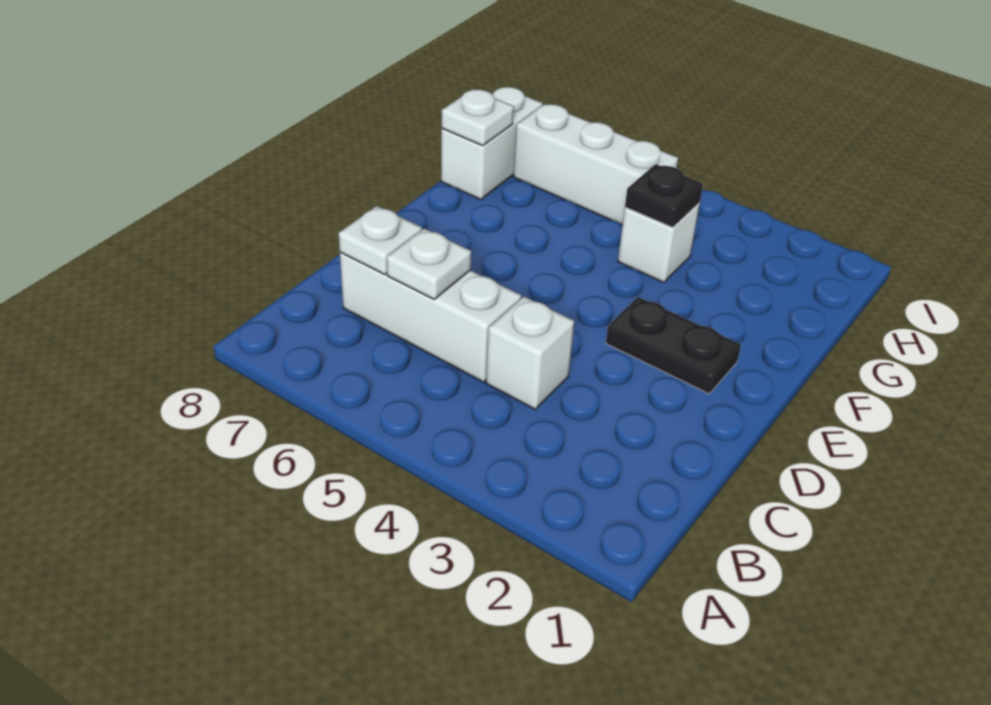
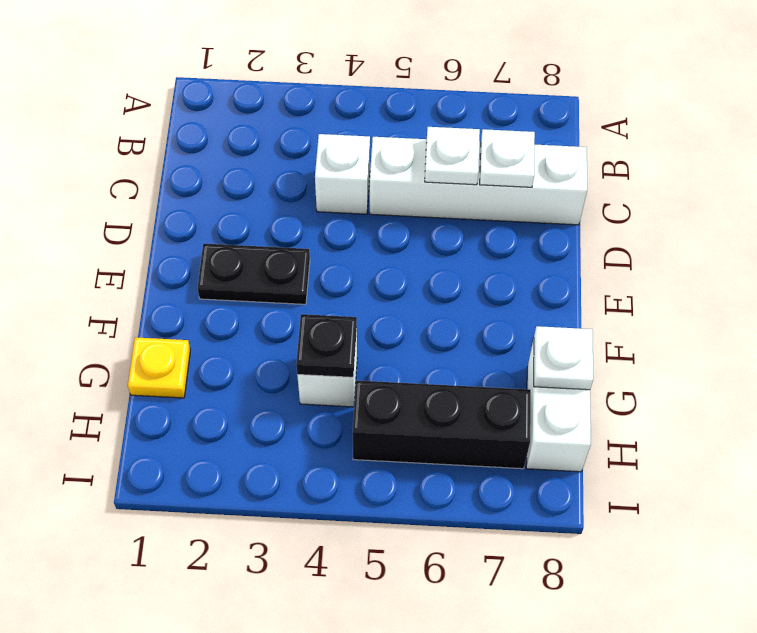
white 1x3 brick [340,252,521,382] -> white 1x4 brick [370,137,587,225]
none -> yellow 1x1 plate [128,337,190,398]
white 1x3 brick [513,104,678,225] -> black 1x3 brick [353,380,531,469]

